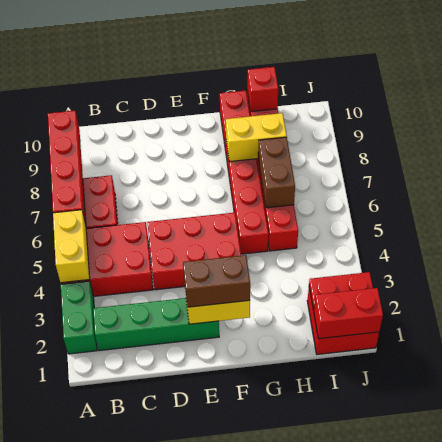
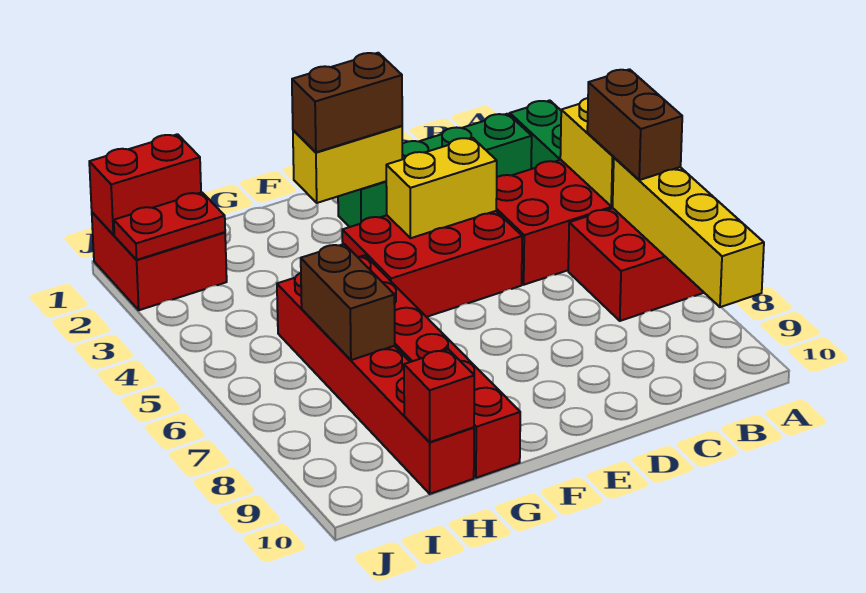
none -> brown 1x2 brick [587,69,682,180]
red 1x4 brick [48,111,86,225] -> yellow 1x4 brick [613,158,764,307]
yellow 1x2 brick [226,113,287,162] -> yellow 1x2 brick moved to [386,138,497,238]

